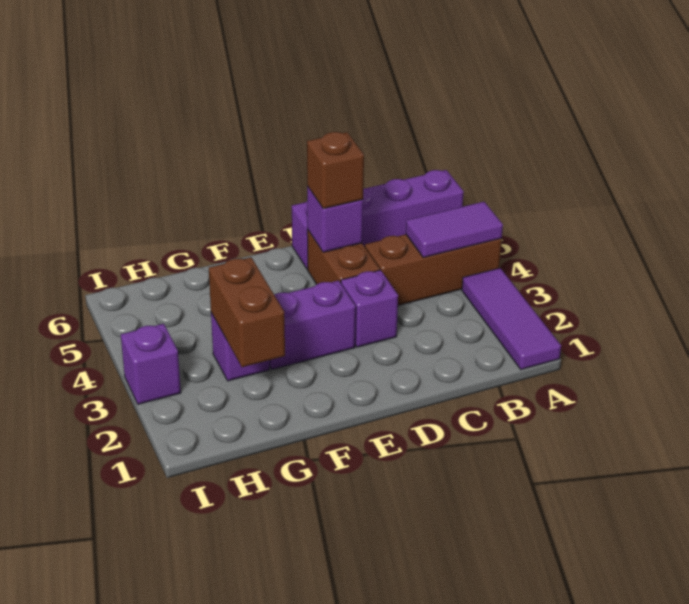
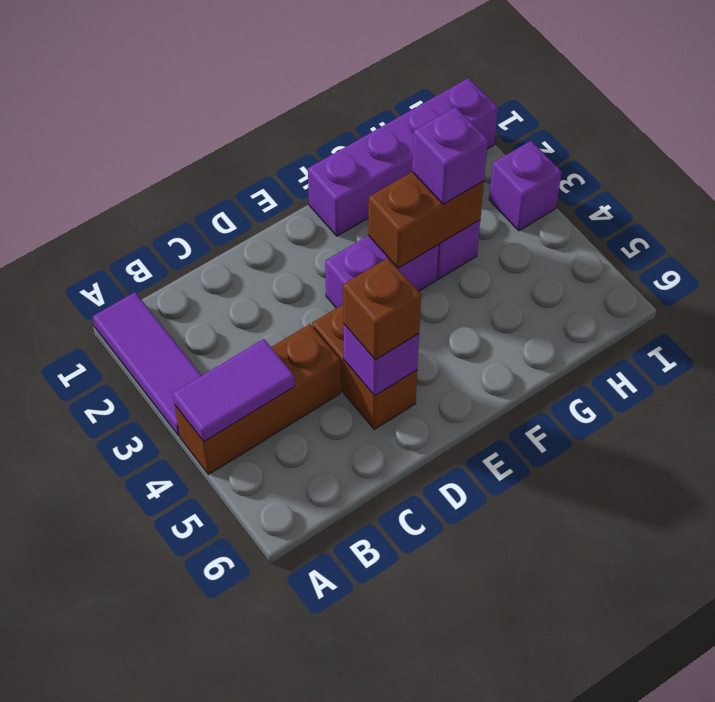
purple 1x4 brick [292,170,464,269] -> purple 1x4 brick moved to [308,78,498,236]
purple 1x1 brick [341,270,398,347] -> purple 1x1 brick moved to [412,107,488,204]
brown 1x2 brick [209,258,285,367] -> brown 1x2 brick turned to [368,172,484,268]

